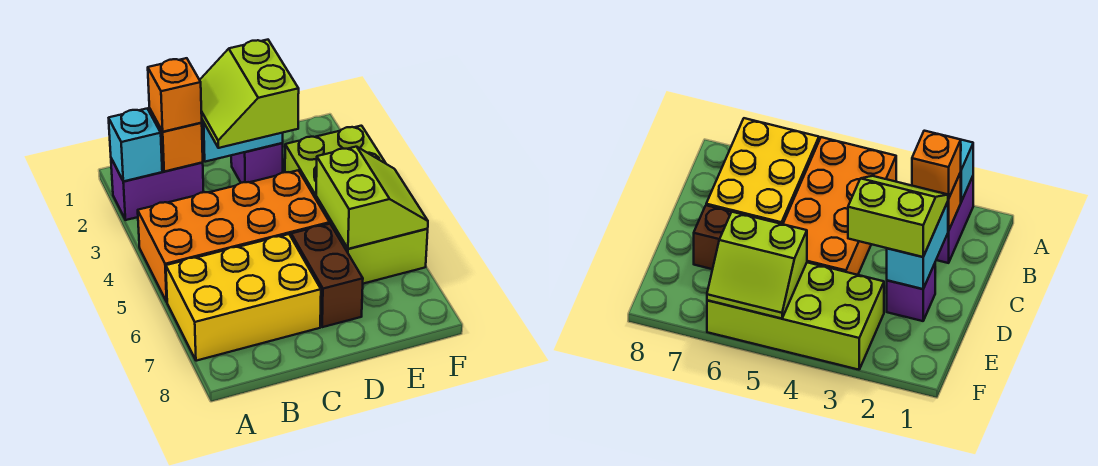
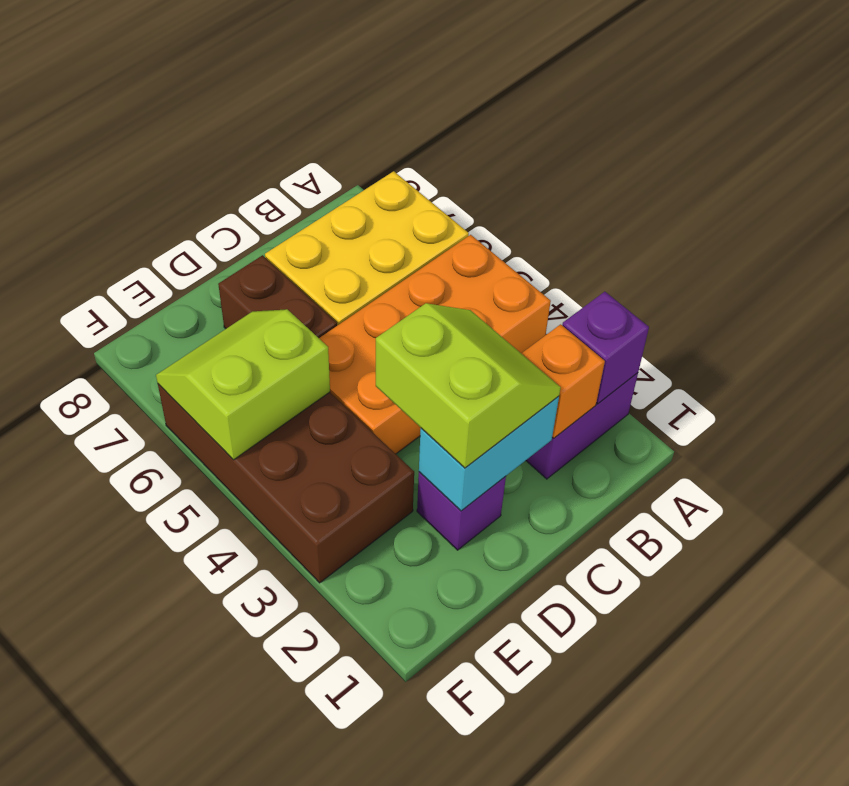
cyan 1x1 brick [109,109,162,182] -> purple 1x1 brick [562,292,649,404]
orange 1x1 brick [148,58,202,132] -> none
lime 2x4 brick [285,126,428,284] -> brown 2x4 brick [158,384,414,583]
lime 2x2 slope [316,147,428,249] -> lime 2x2 slope turned to [156,309,330,460]

